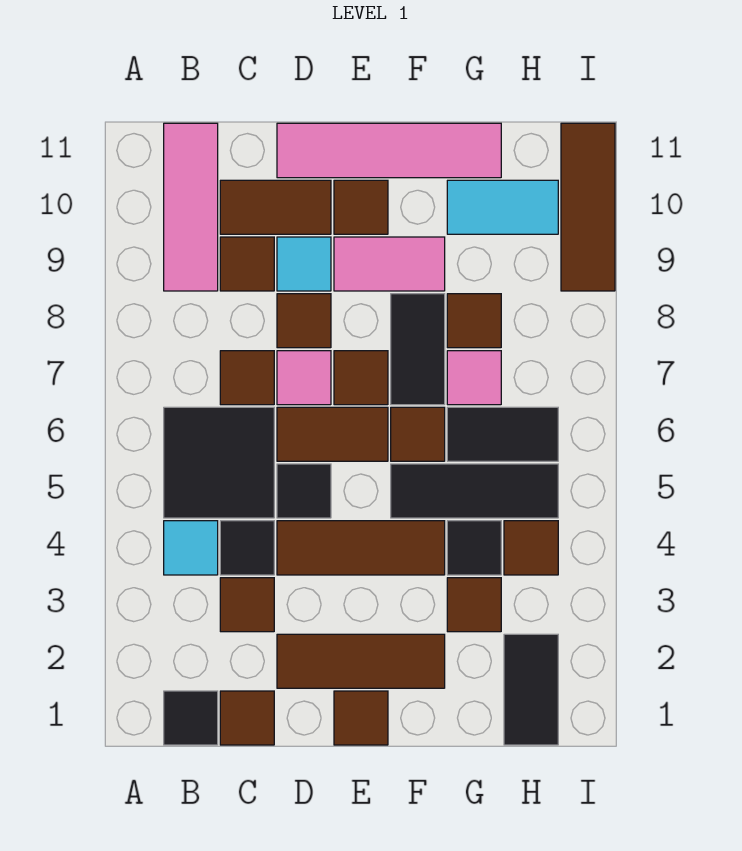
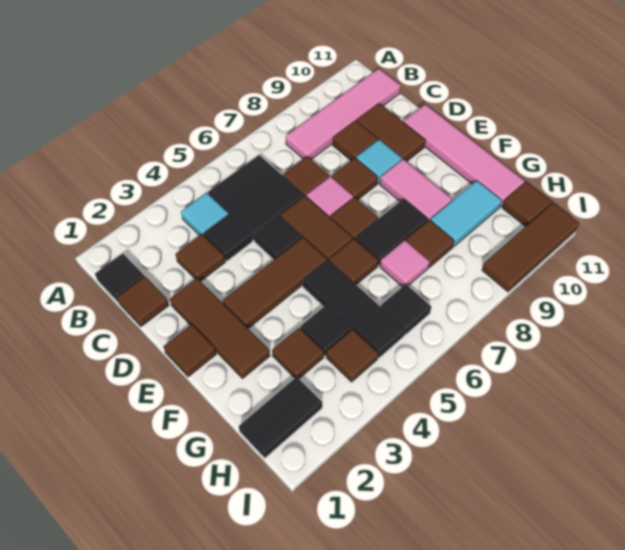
pink 1x3 tile [164,123,218,291] -> pink 1x4 tile [286,69,401,159]
brown 1x3 tile [277,521,445,575] -> brown 1x3 tile turned to [222,237,327,328]
brown 1x1 tile [334,180,388,234] -> brown 1x1 tile moved to [502,182,552,227]
black 1x2 tile [447,407,558,461] -> black 1x1 tile [381,284,431,335]
cyan 1x2 tile [447,180,558,234] -> cyan 1x2 tile turned to [431,181,502,246]

